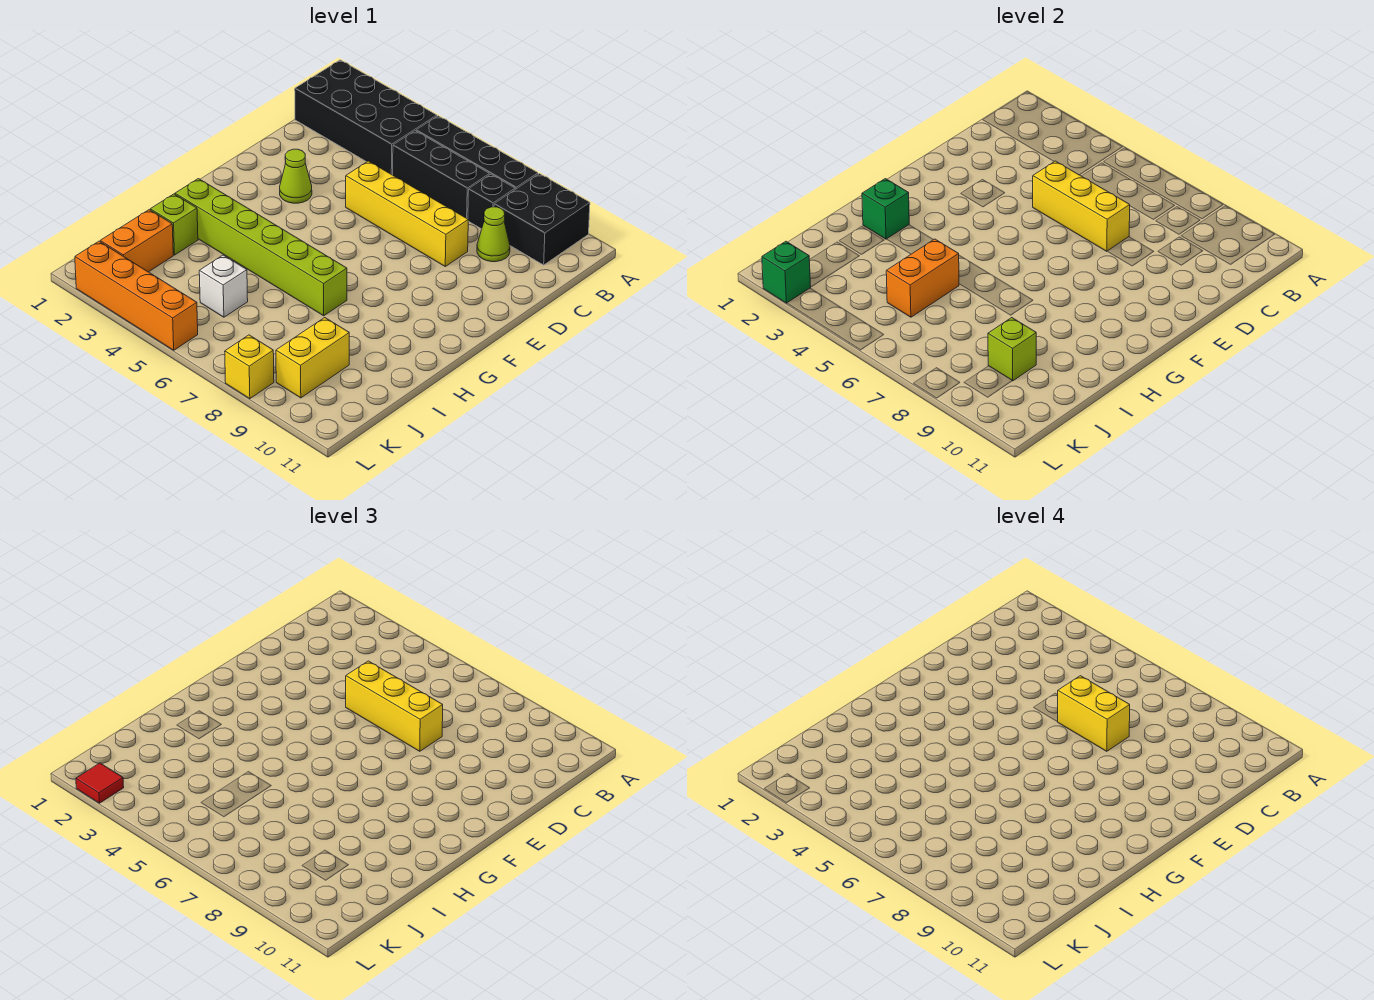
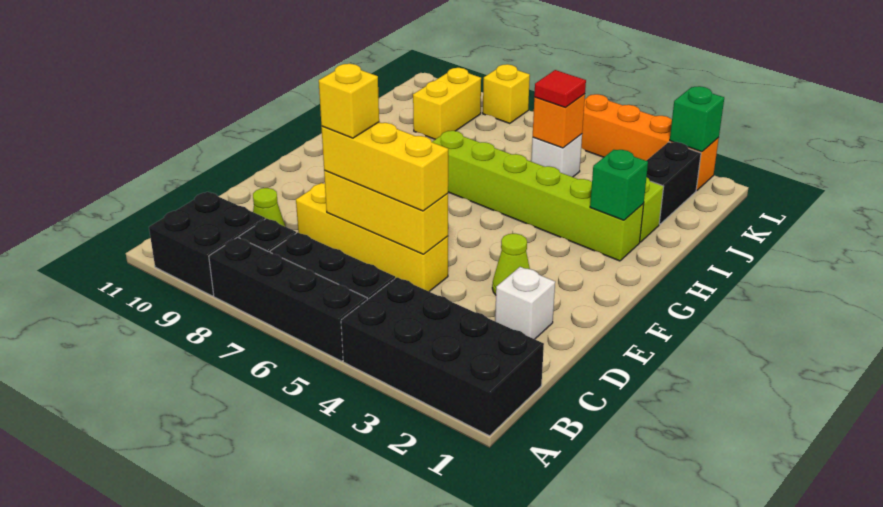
none -> white 1x1 brick [495,267,555,339]
yellow 1x2 brick [1058,676,1130,751] -> yellow 1x1 brick [319,64,379,138]
orange 1x2 brick [886,239,959,317] -> orange 1x1 brick [533,94,585,148]
orange 1x2 brick [100,210,173,272] -> black 1x2 brick [646,142,701,224]
lime 1x1 brick [988,318,1036,381] -> none
red 1x1 tile [76,763,124,803] -> red 1x1 tile moved to [534,70,586,107]

